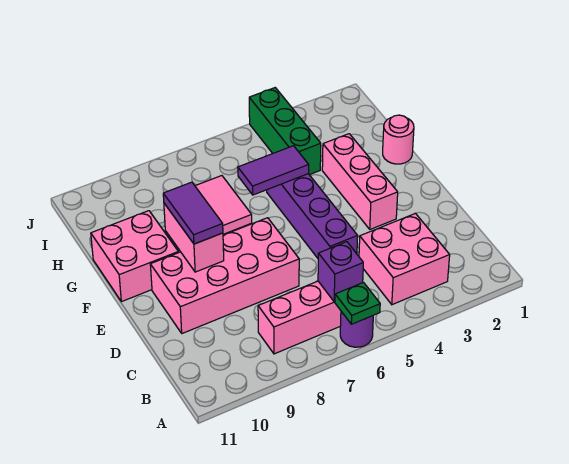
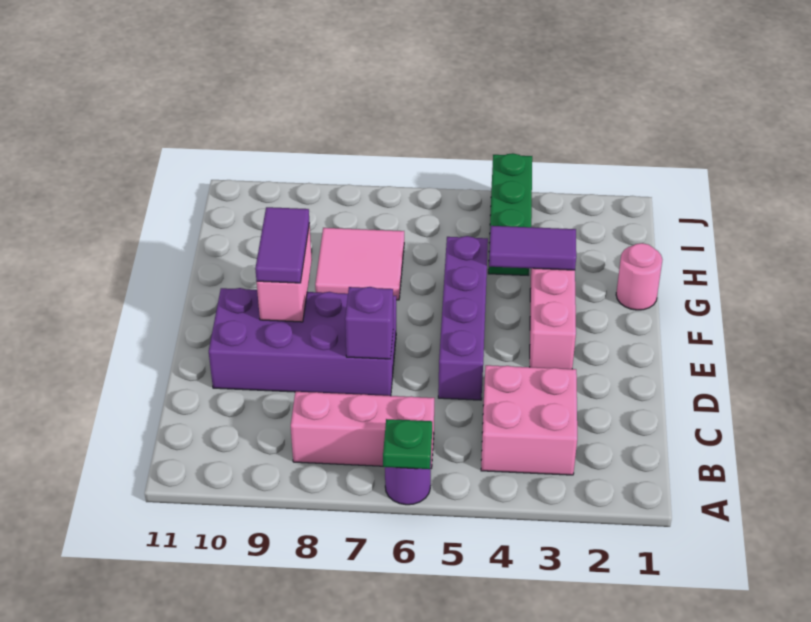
purple 1x1 brick [318,242,363,302] -> purple 1x1 brick moved to [345,287,393,359]
pink 2x4 brick [150,218,299,333] -> purple 2x4 brick [209,288,396,396]
pink 2x2 brick [91,211,178,302] -> none
purple 1x2 tile [238,146,309,195] -> purple 1x2 tile moved to [489,226,576,270]

